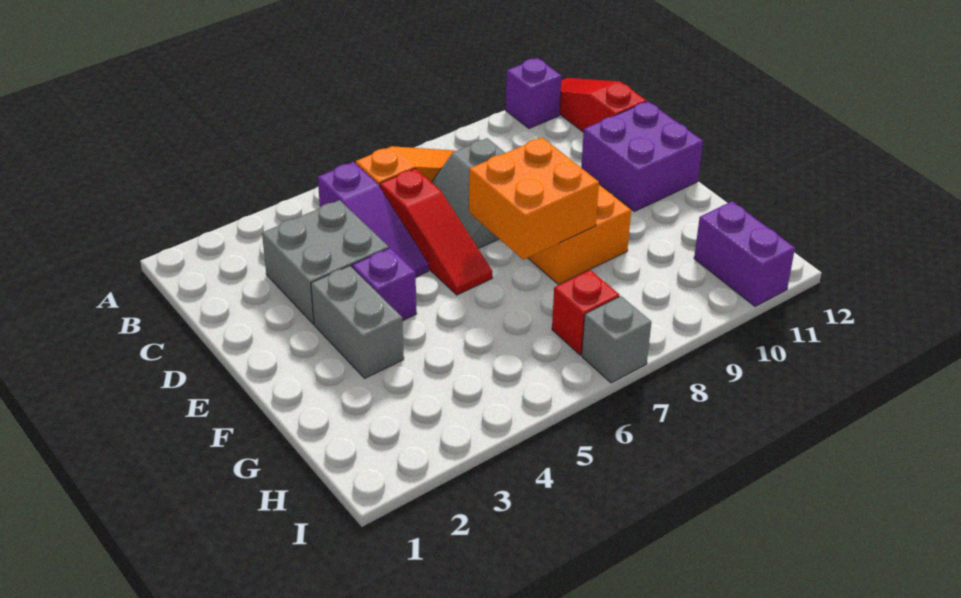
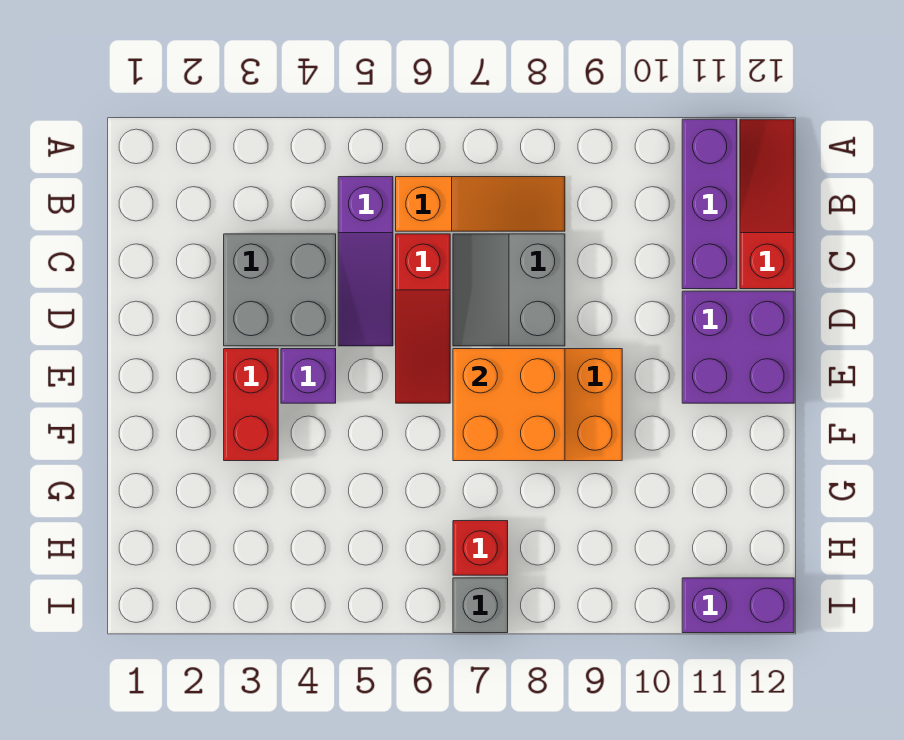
purple 1x1 brick [506,58,561,128] -> purple 1x3 brick [682,119,737,289]
grey 1x2 brick [311,266,404,378] -> red 1x2 brick [224,349,278,461]
purple 1x2 brick [694,201,795,306] -> purple 1x2 brick turned to [682,578,794,633]

